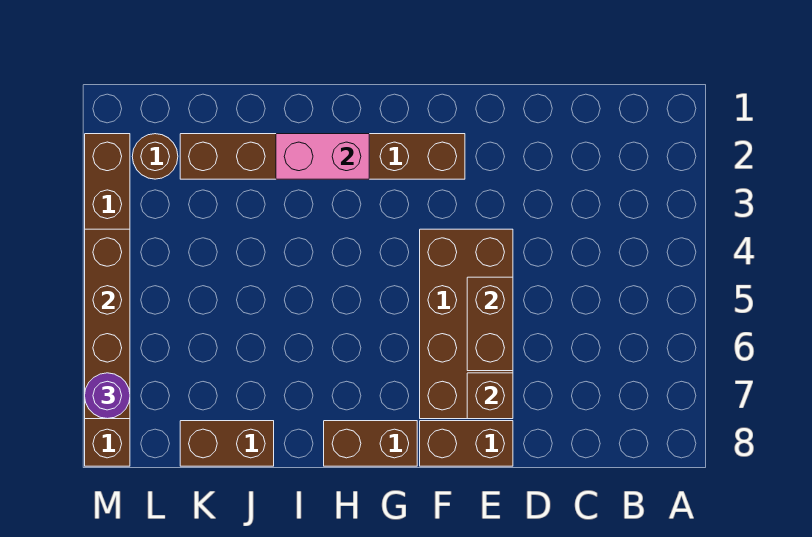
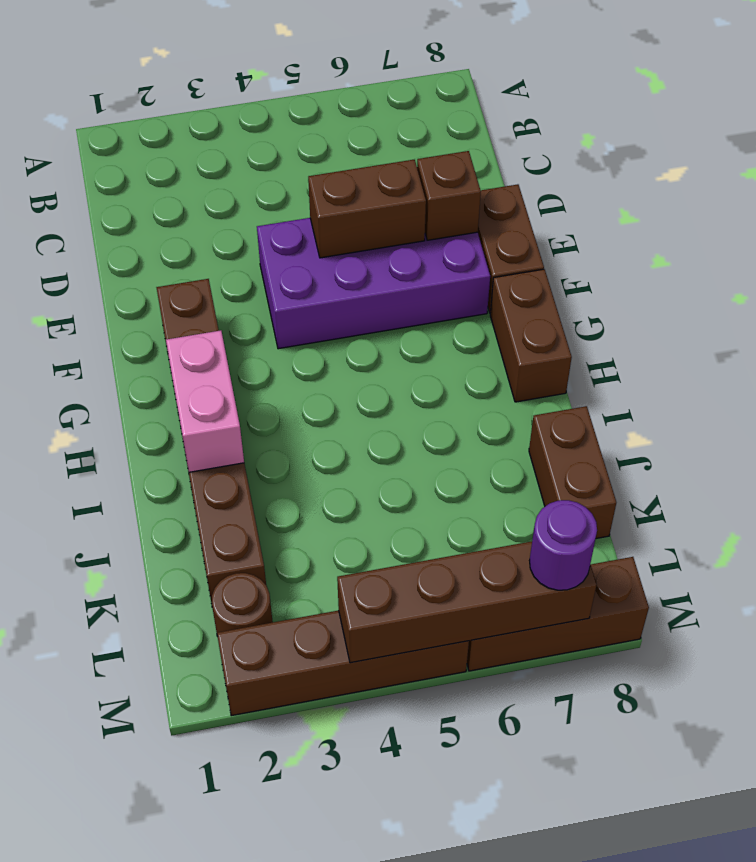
brown 2x4 brick [420,229,513,419] -> purple 2x4 brick [257,218,490,349]

